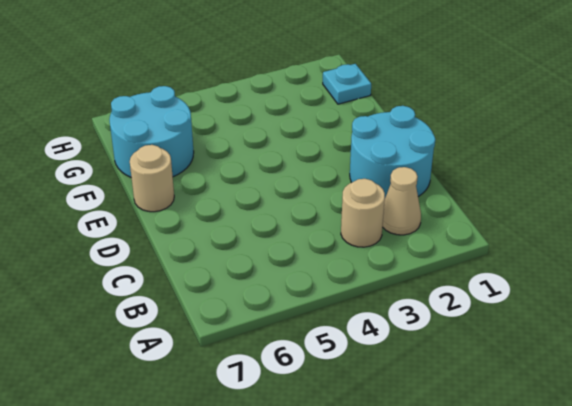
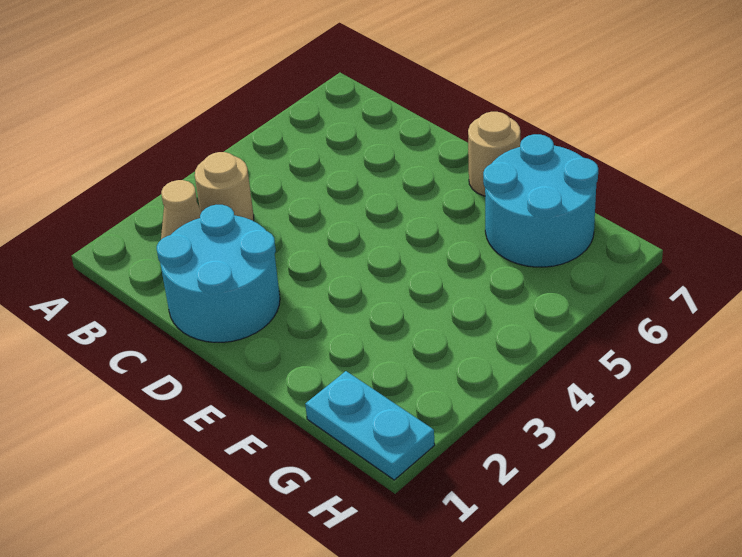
cyan 1x1 plate [323,64,371,104] -> cyan 1x2 plate [305,371,435,480]

